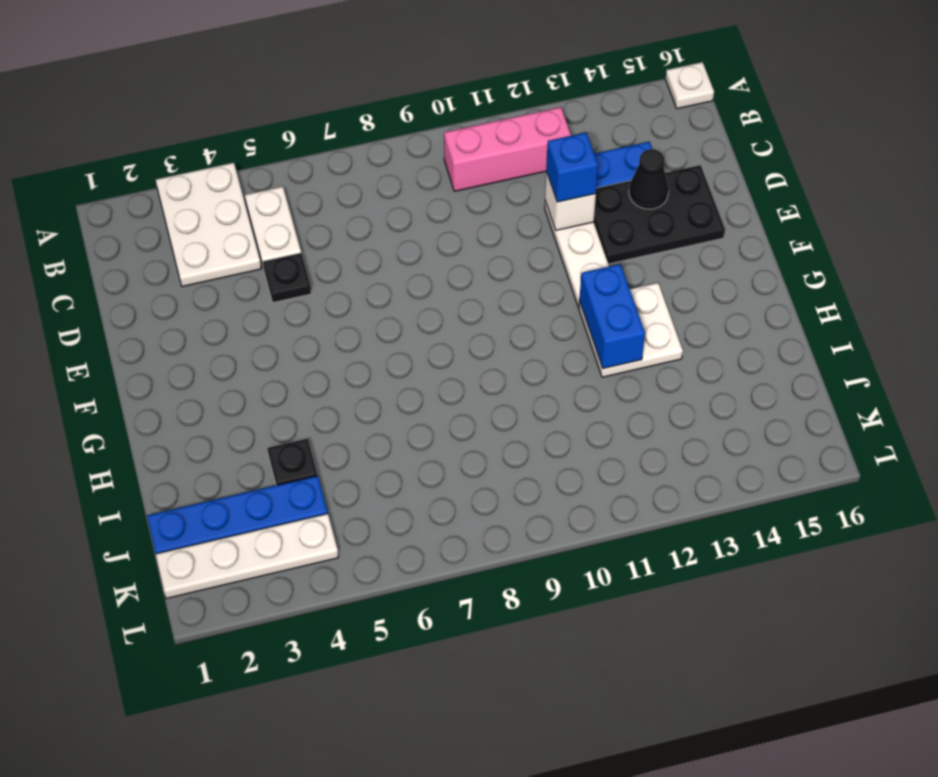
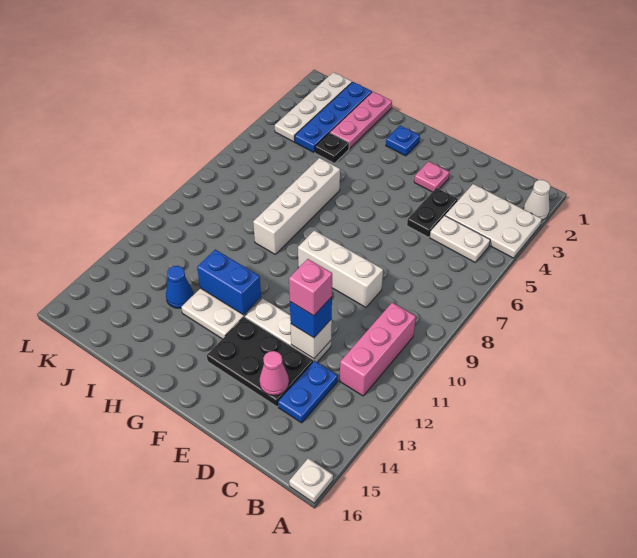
none -> white 1x1 cone [523,180,550,220]
black 1x1 plate [263,253,311,302] -> black 1x2 plate [407,188,458,237]
none -> white 1x3 brick [298,230,383,307]
none -> pink 1x1 brick [289,259,332,316]
black 2x3 plate [594,165,725,264] -> black 2x3 plate turned to [207,317,313,407]
black 1x1 cone [629,149,669,209] -> pink 1x1 cone [259,351,289,395]
none -> pink 1x1 plate [414,161,449,192]
none -> blue 1x1 plate [386,126,420,156]
none -> white 1x4 brick [253,158,340,254]
none -> pink 1x3 plate [330,92,392,149]
none -> blue 1x1 cone [166,266,193,308]

